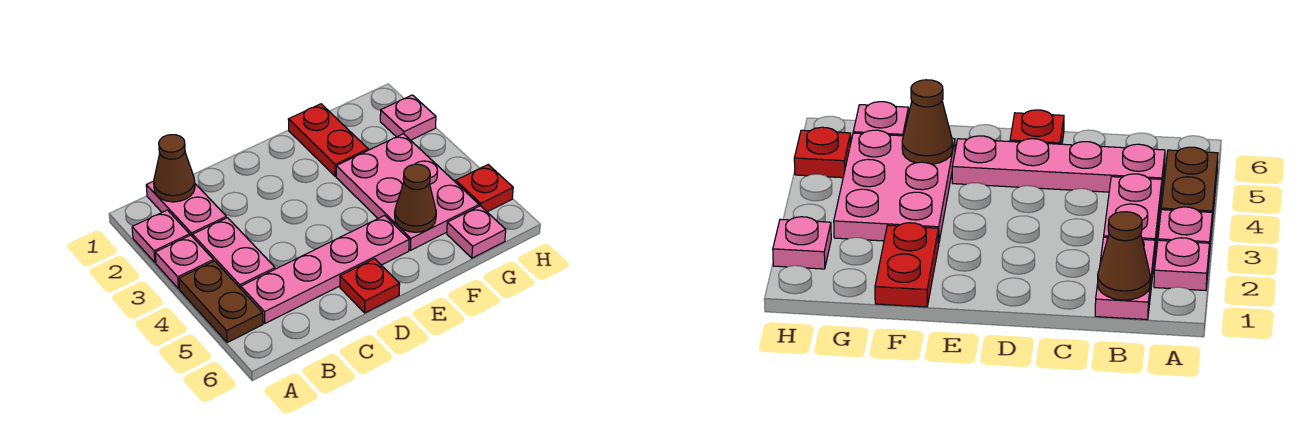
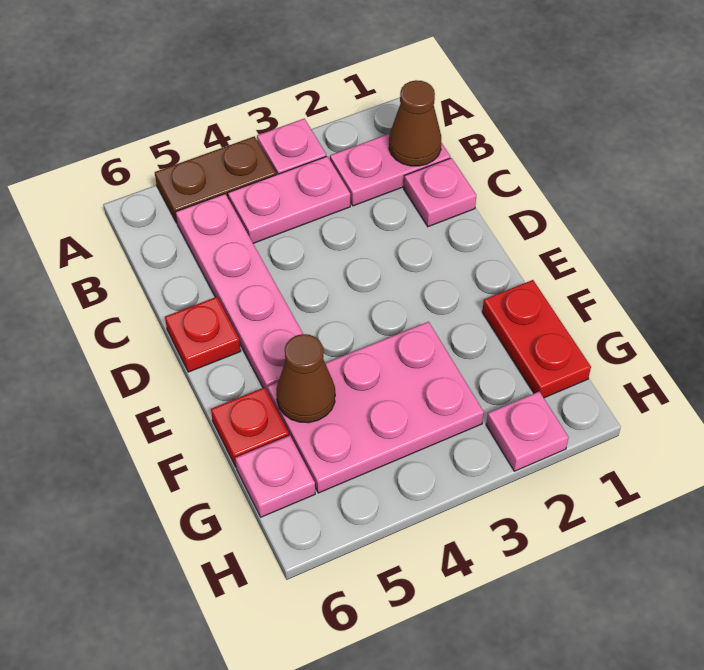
pink 1x1 plate [132,210,190,263] -> pink 1x1 plate moved to [404,158,476,227]
red 1x2 plate [288,104,368,176] -> red 1x2 plate turned to [482,280,591,398]
red 1x1 plate [456,165,513,212] -> red 1x1 plate moved to [211,387,289,467]

